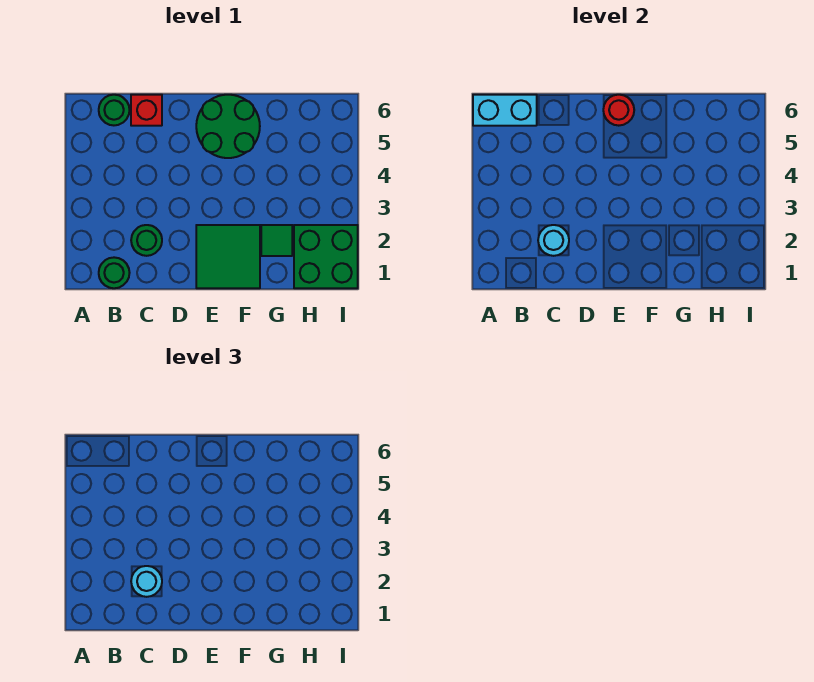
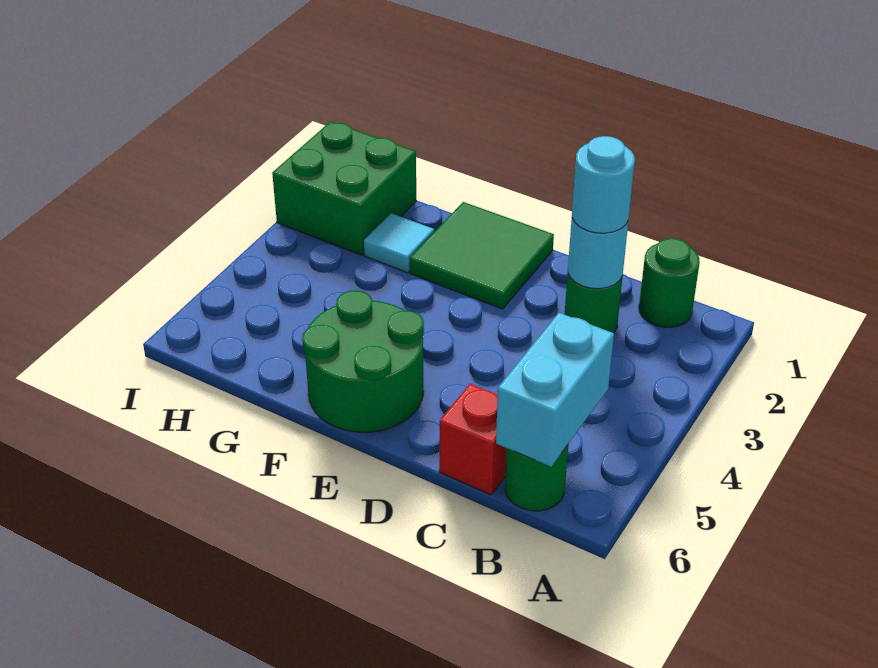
cyan 1x2 brick [473,95,537,126] -> cyan 1x2 brick turned to [496,313,614,467]
red 1x1 round brick [603,95,634,126] -> none
green 1x1 tile [261,225,292,256] -> cyan 1x1 tile [364,213,434,273]

